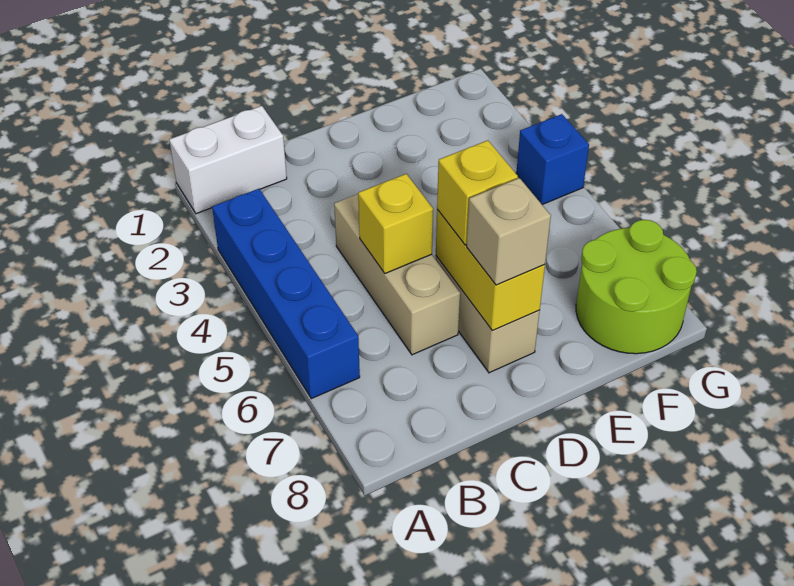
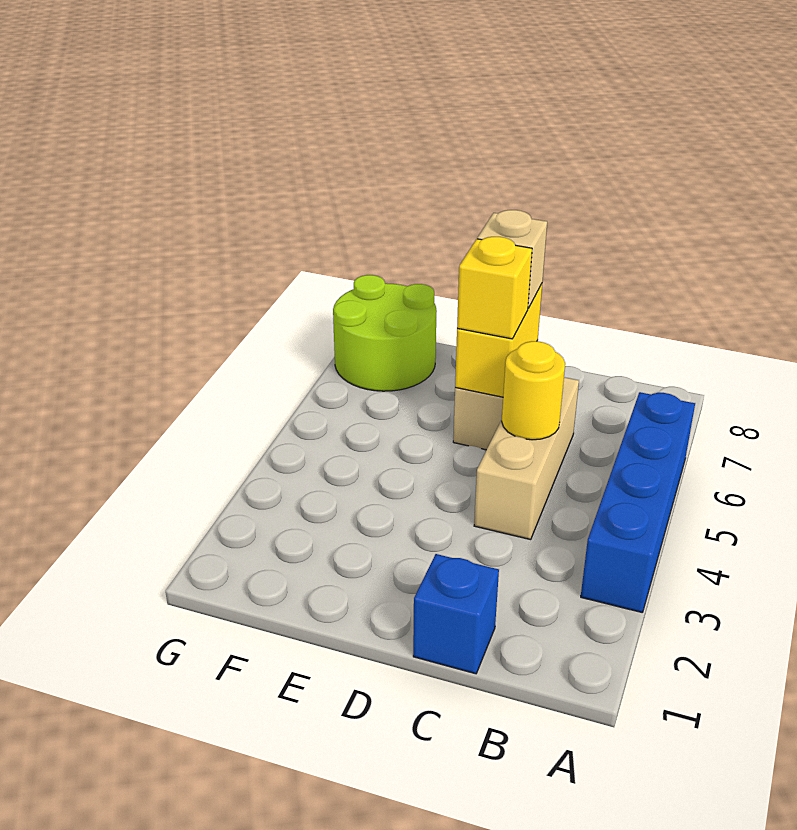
white 1x2 brick [169,106,287,214] -> none
yellow 1x1 brick [358,174,433,273] -> yellow 1x1 round brick [502,341,565,440]
blue 1x1 brick [516,114,589,205] -> blue 1x1 brick moved to [413,554,499,674]

